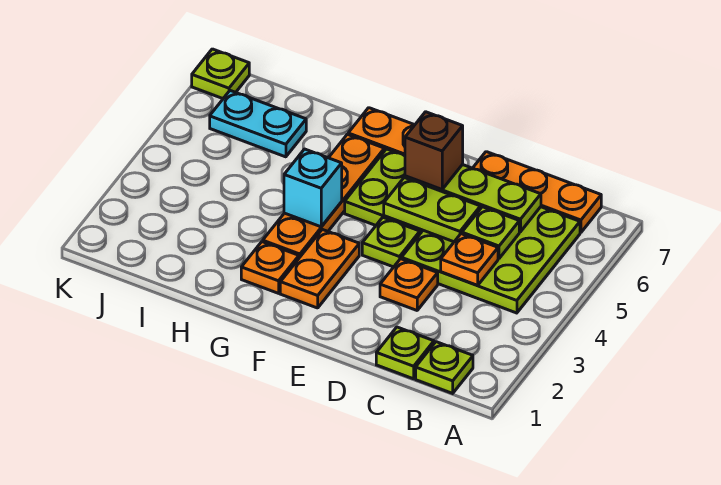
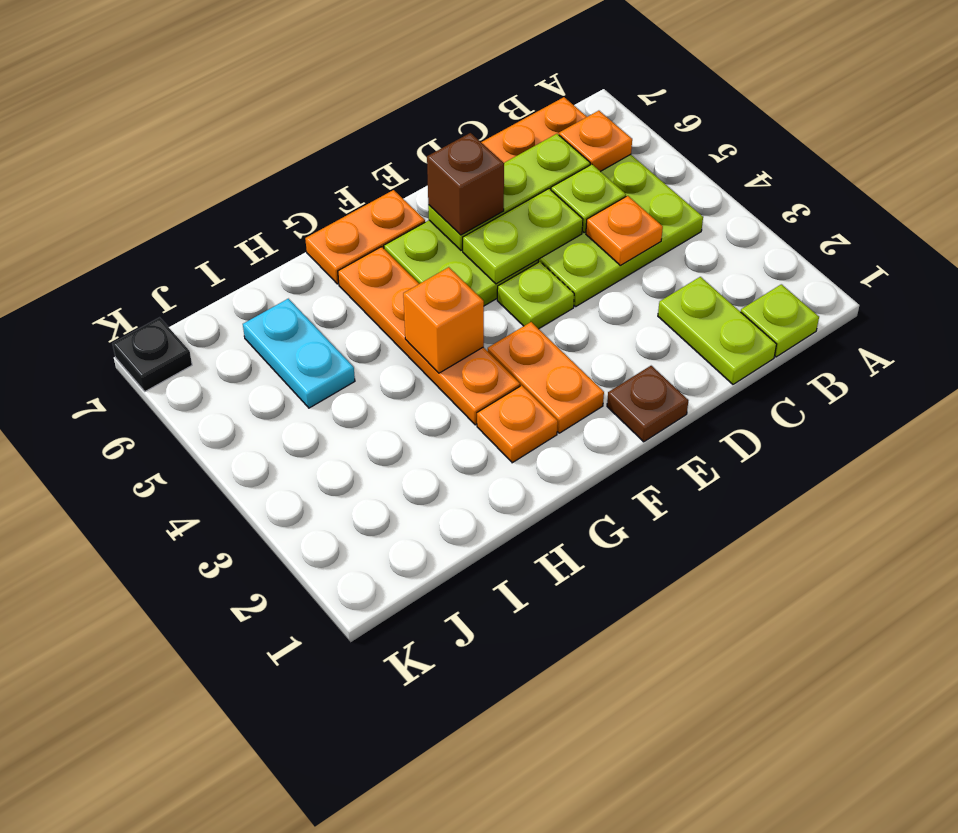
lime 1x1 plate [376,327,434,379] -> lime 1x2 plate [658,277,777,384]
orange 1x1 plate [380,259,438,310] -> orange 1x1 plate moved to [559,111,632,172]
none -> brown 1x1 plate [607,366,688,442]
cyan 1x1 brick [284,149,342,227] -> orange 1x1 brick [403,267,484,373]
cyan 1x2 plate [210,91,306,157] -> cyan 1x2 plate turned to [243,299,355,408]
lime 1x1 plate [192,49,249,99] -> black 1x1 plate [112,317,192,391]

